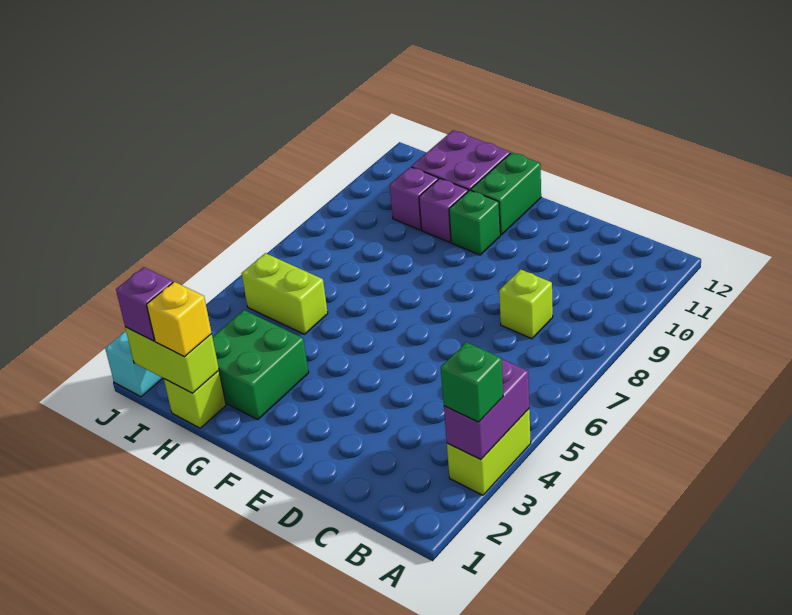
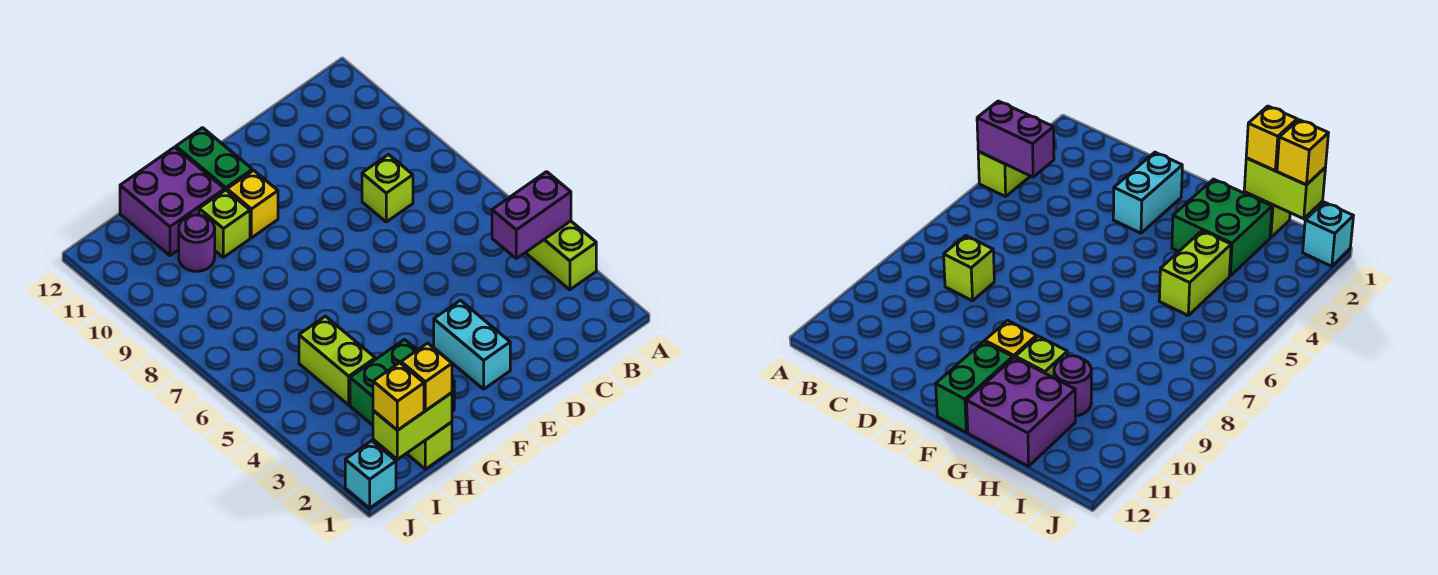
purple 1x2 brick [444,359,529,460] -> purple 1x2 brick turned to [492,172,571,259]
green 1x1 brick [441,342,503,422] -> none
none -> cyan 1x2 brick [434,300,510,389]
green 1x1 brick [449,190,500,255] -> yellow 1x1 brick [227,170,278,238]
purple 1x1 brick [419,178,468,242] -> lime 1x1 brick [199,190,250,257]
lime 1x2 brick [242,253,328,334] -> lime 1x2 brick turned to [299,316,375,405]
purple 1x1 brick [390,167,438,230] -> purple 1x1 round brick [179,215,215,271]
purple 1x1 brick [116,267,173,341] -> yellow 1x1 brick [373,363,424,430]

